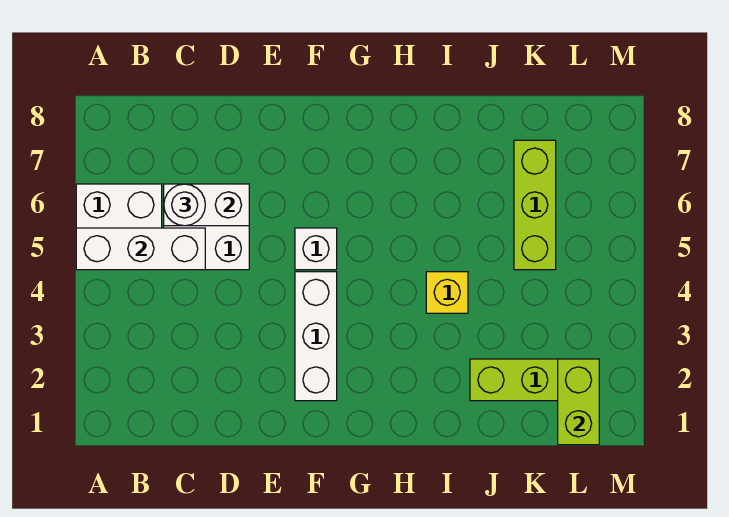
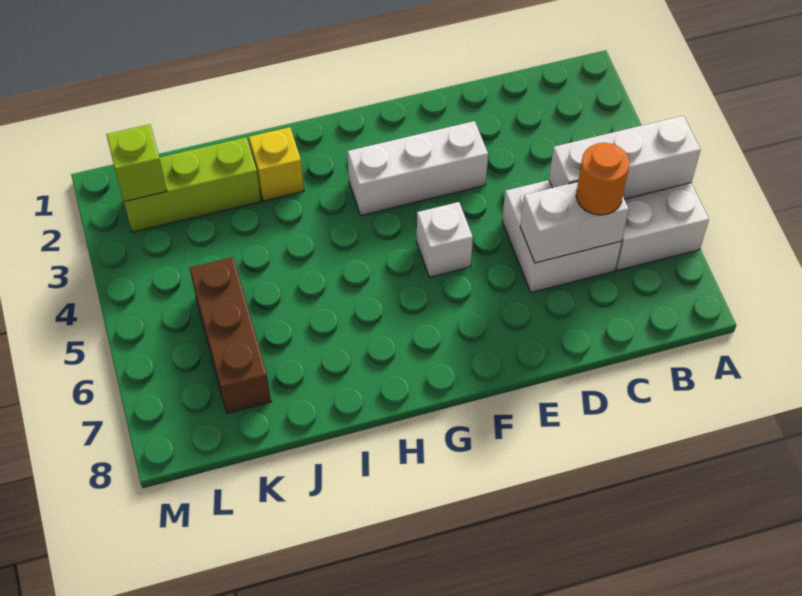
white 1x1 round brick [164,184,205,226] -> orange 1x1 round brick [576,143,630,215]
white 1x3 brick [295,272,337,401] -> white 1x3 brick turned to [348,121,488,215]
yellow 1x1 brick [426,272,468,313] -> yellow 1x1 brick moved to [249,127,304,201]
lime 1x3 brick [514,140,556,270] -> brown 1x3 brick [190,257,271,413]
lime 1x2 brick [558,359,599,445] -> lime 1x1 brick [106,124,167,201]

